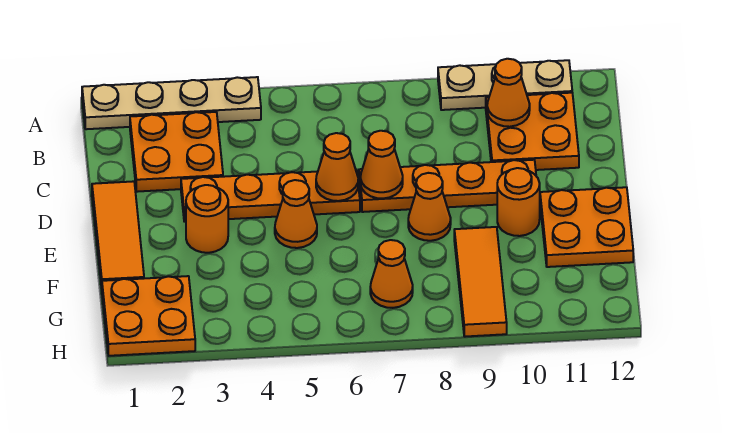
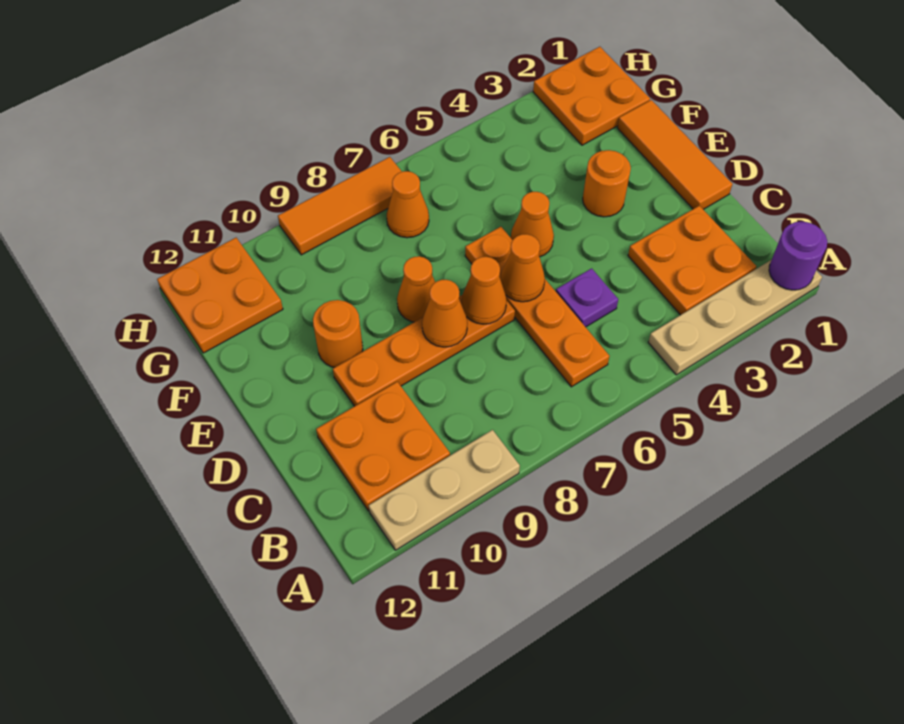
none -> purple 1x1 round brick [769,222,827,290]
orange 1x1 cone [487,59,530,127] -> orange 1x1 cone moved to [422,280,467,347]
none -> purple 1x1 plate [556,268,618,327]
orange 1x4 plate [181,170,360,222] -> orange 1x4 plate turned to [465,227,609,387]
orange 2x2 plate [540,187,633,267] -> orange 2x2 plate moved to [157,238,283,353]
orange 1x3 tile [454,227,507,337] -> orange 1x3 tile turned to [278,157,402,255]

